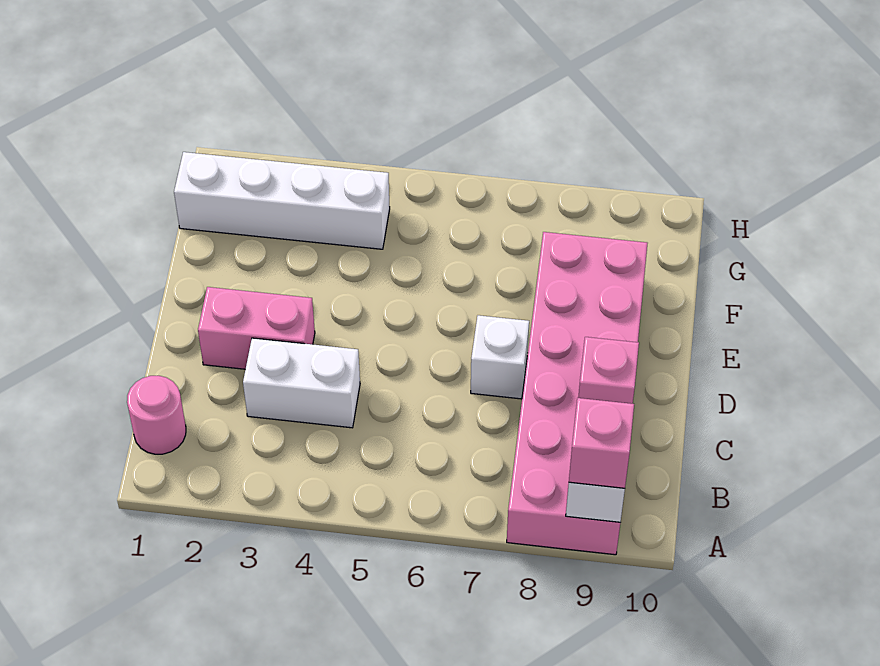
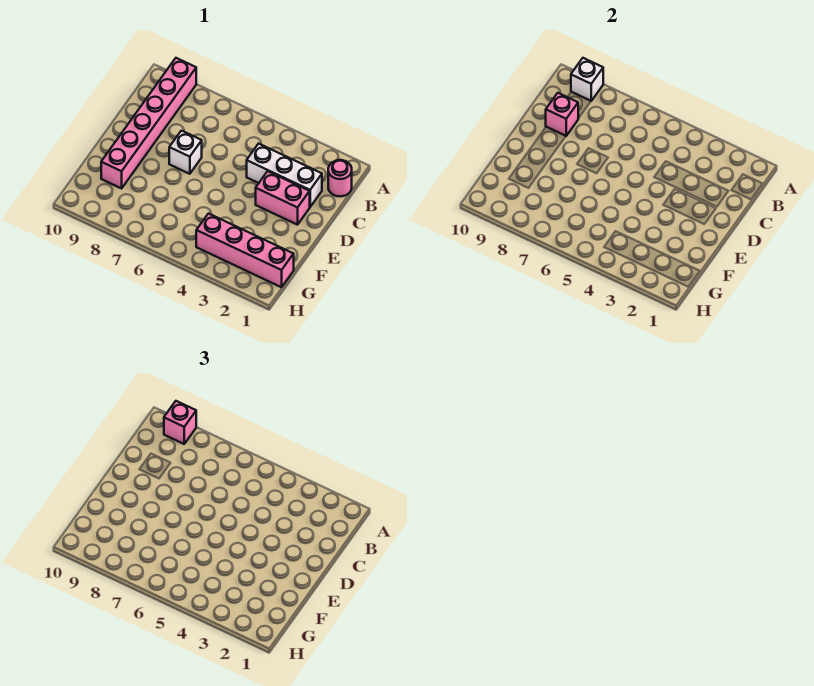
pink 2x6 brick [507,232,648,555] -> pink 1x6 brick [101,58,196,188]
white 1x2 brick [243,338,360,428] -> white 1x3 brick [247,144,322,207]
white 1x4 brick [174,152,390,249] -> pink 1x4 brick [196,214,294,287]

